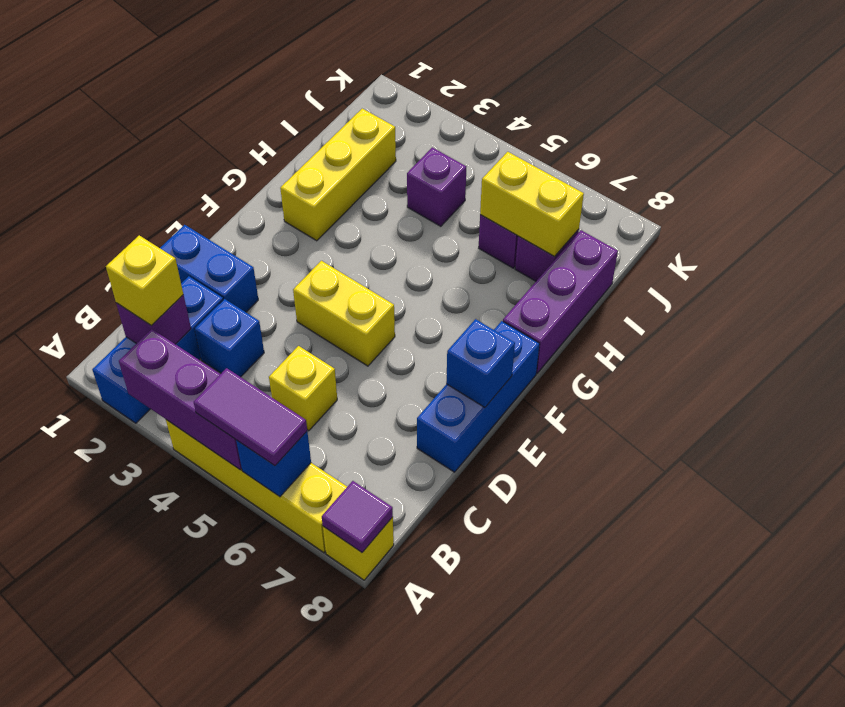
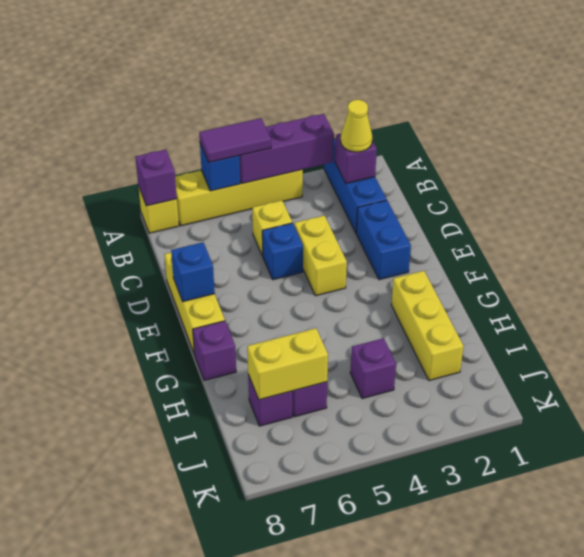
purple 1x1 tile [322,481,393,552] -> purple 1x1 brick [135,150,177,206]
yellow 1x1 brick [106,235,183,326] -> yellow 1x1 cone [341,100,372,152]
blue 1x1 brick [195,299,264,377] -> blue 1x1 brick moved to [262,223,303,280]
blue 1x2 brick [160,225,258,312] -> blue 1x2 brick turned to [356,200,411,280]
blue 1x3 brick [417,321,540,472] -> yellow 1x3 brick [164,252,225,354]
yellow 1x2 brick [293,261,395,366] -> yellow 1x2 brick turned to [294,215,347,296]
purple 1x3 brick [503,230,618,373] -> purple 1x1 brick [193,321,236,381]

